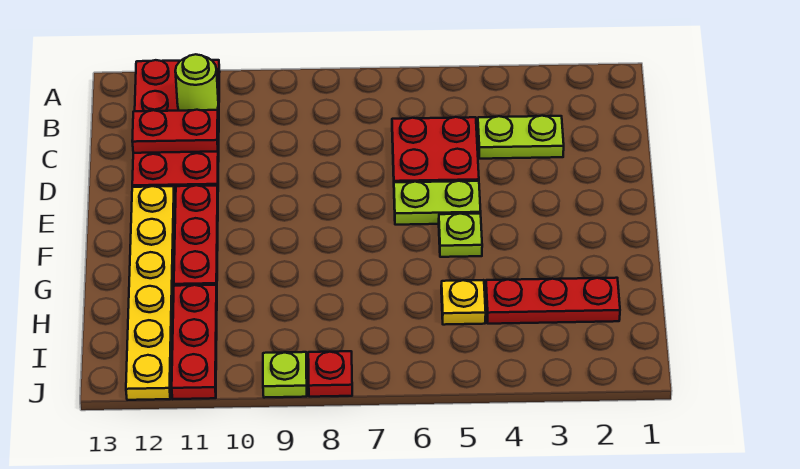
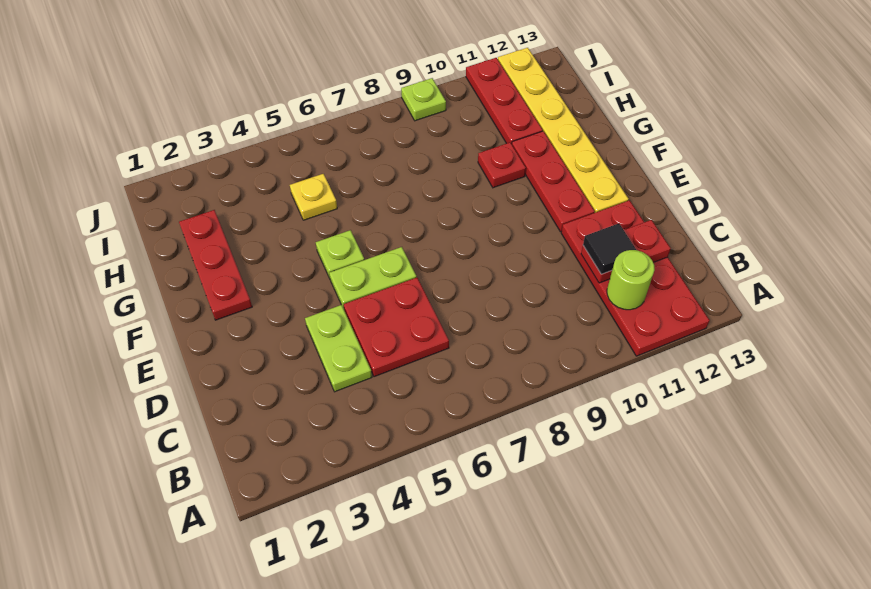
lime 1x2 plate [478,116,564,159] -> lime 1x2 plate turned to [305,305,372,392]
none -> black 1x1 tile [583,223,636,274]
red 1x3 plate [486,278,620,324] -> red 1x3 plate turned to [179,210,252,320]
red 1x1 plate [308,351,352,397] -> red 1x1 plate moved to [478,143,526,188]

